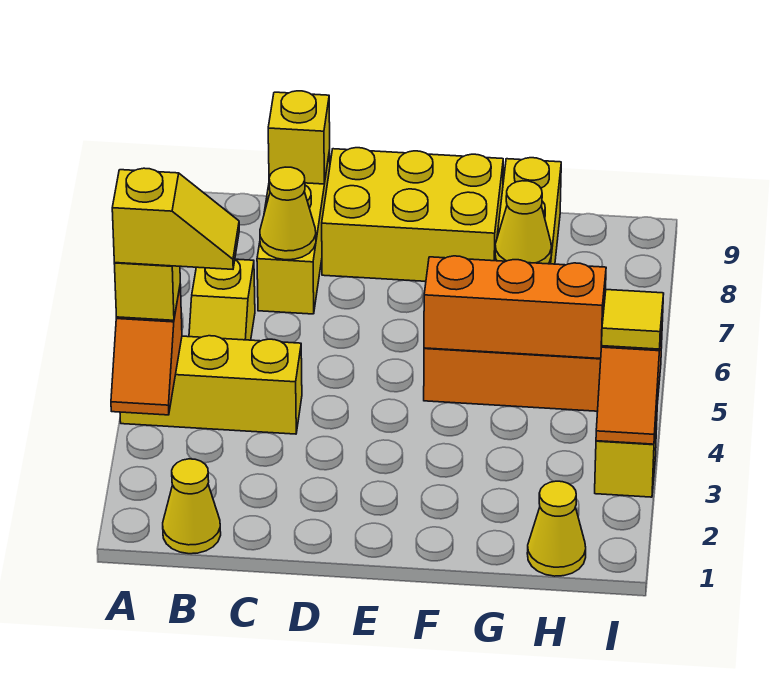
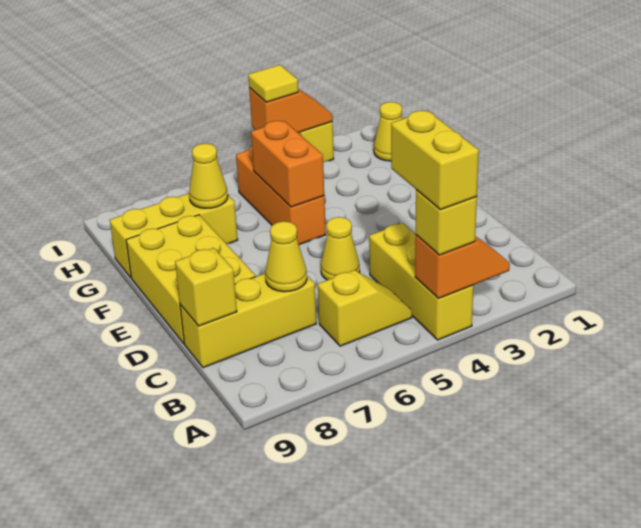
yellow 1x2 slope [112,168,239,269] -> yellow 1x2 brick [391,111,479,210]
yellow 1x1 cone [163,459,221,554] -> yellow 1x1 cone moved to [321,217,360,280]
orange 1x3 brick [424,256,606,359] -> orange 1x2 brick [251,121,324,207]

